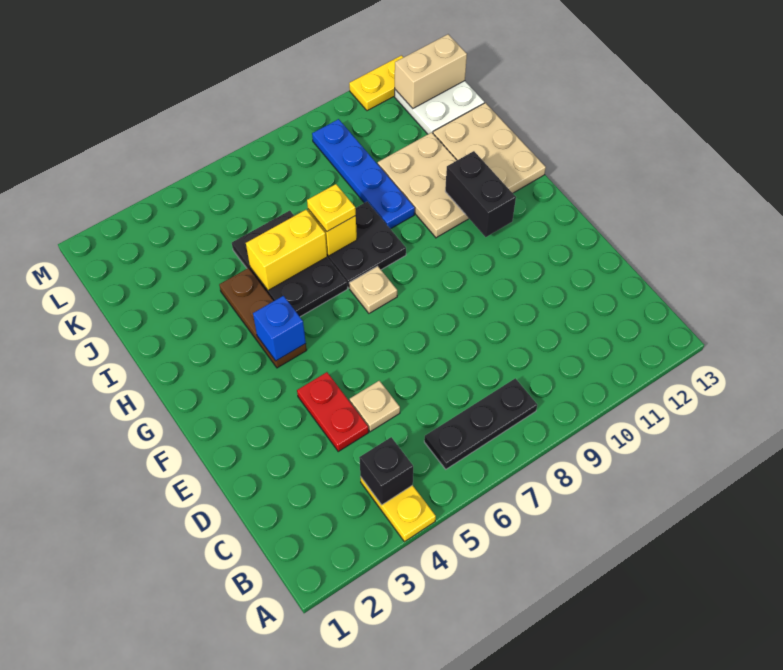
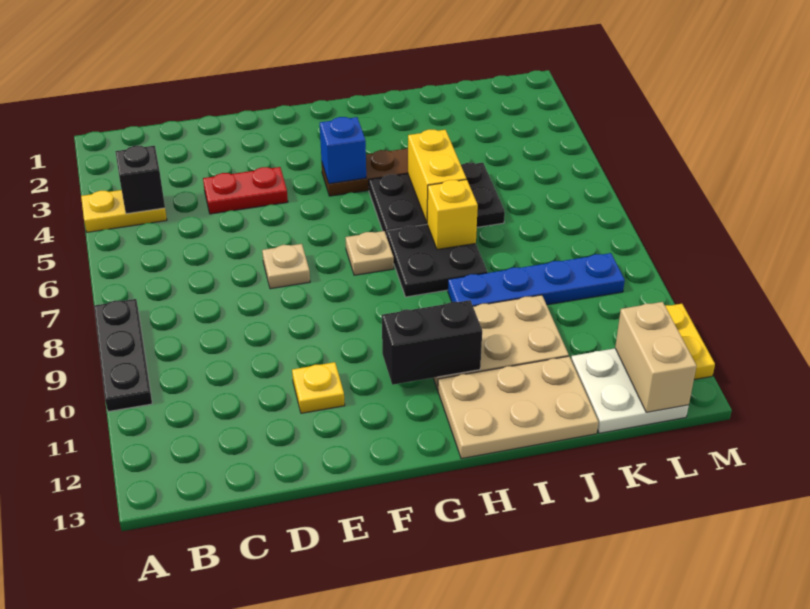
black 1x3 plate [424,378,537,469] -> black 1x3 plate moved to [94,299,152,412]
tan 1x1 plate [350,381,400,432] -> tan 1x1 plate moved to [262,244,310,289]
yellow 1x1 plate [307,184,356,231] -> yellow 1x1 plate moved to [292,362,345,413]

